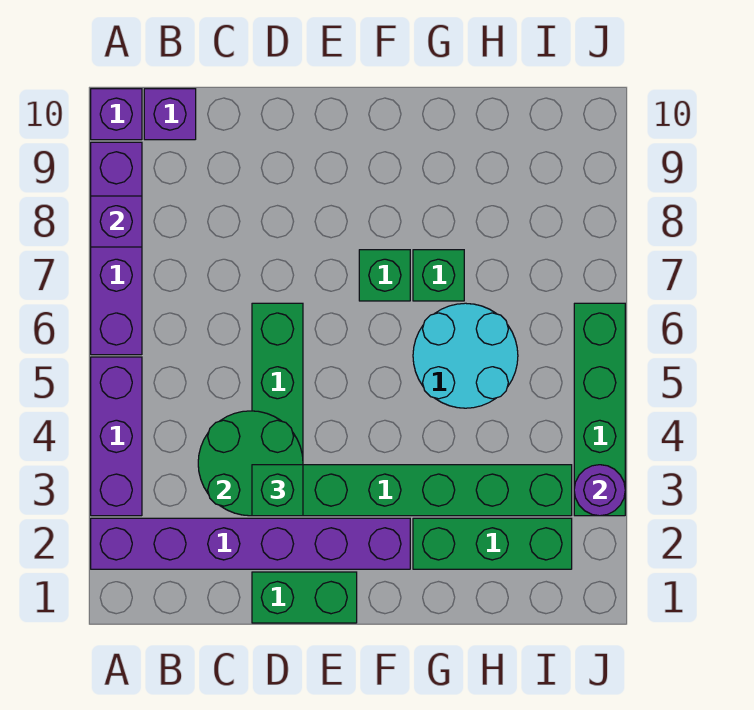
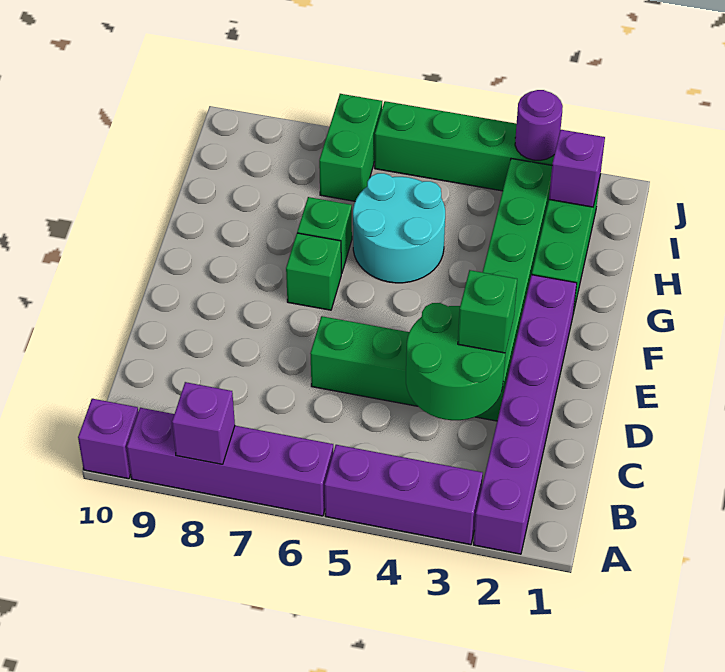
purple 1x1 brick [144,89,196,140] -> purple 1x1 brick moved to [549,130,605,207]
green 1x2 brick [252,572,357,623] -> green 1x2 brick moved to [319,94,382,201]

